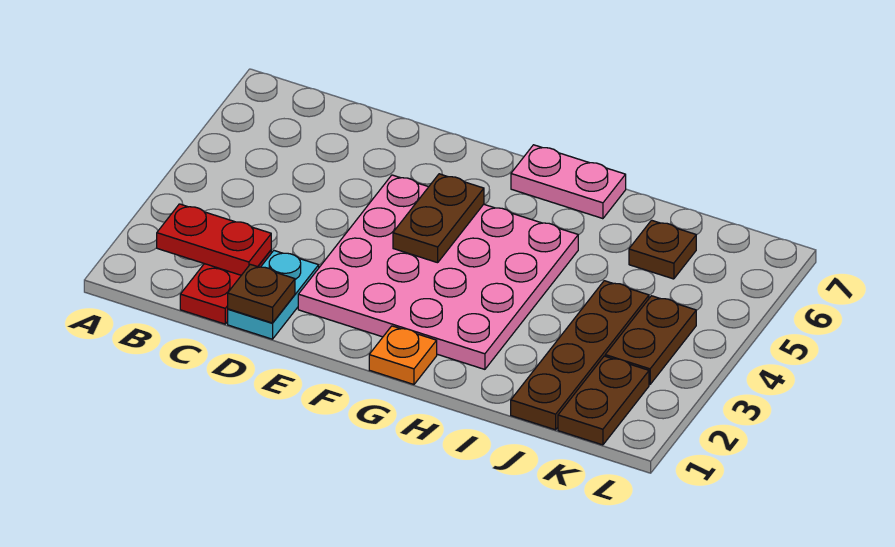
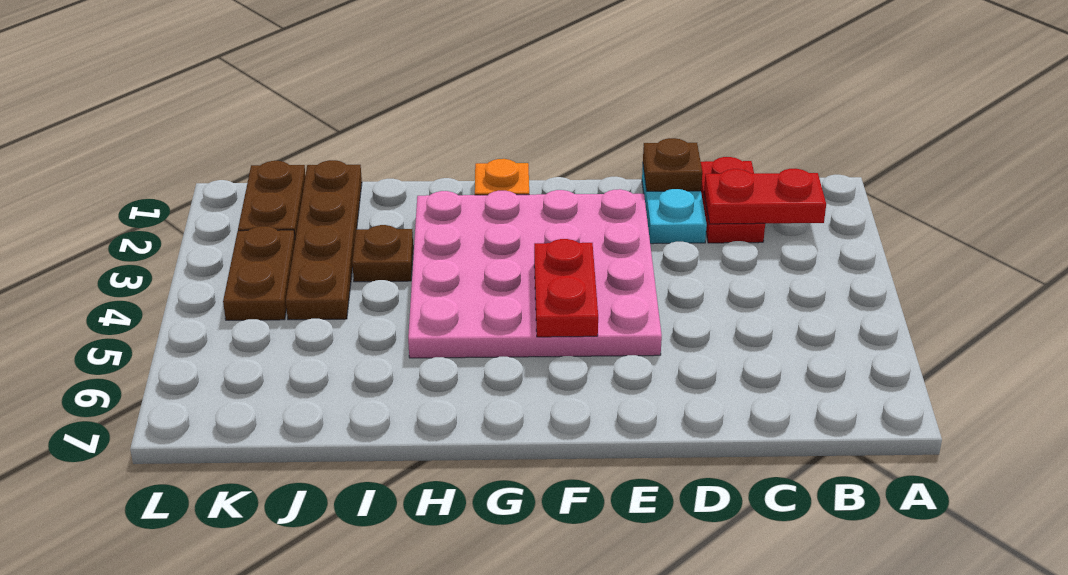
brown 1x2 plate [393,174,484,263] -> red 1x2 plate [534,239,598,337]
pink 1x2 plate [511,145,626,219] -> none
brown 1x1 plate [629,220,696,279] -> brown 1x1 plate moved to [352,225,413,282]

